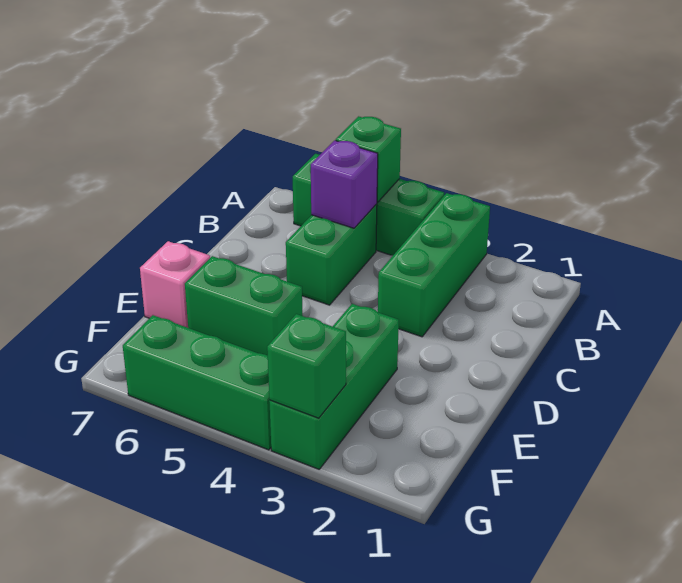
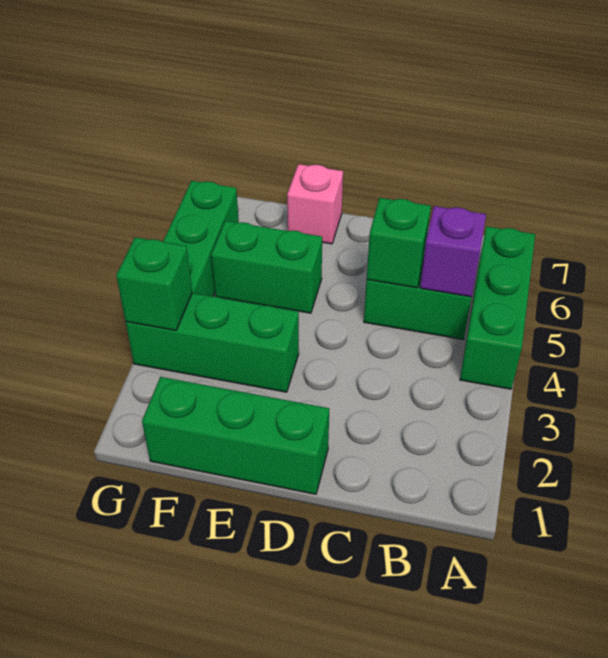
green 1x3 brick [378,193,490,337] -> green 1x3 brick moved to [142,377,329,494]
green 1x1 brick [336,116,401,202] -> green 1x1 brick moved to [367,198,431,288]
green 1x2 brick [185,256,303,356] -> green 1x2 brick turned to [211,221,322,313]

